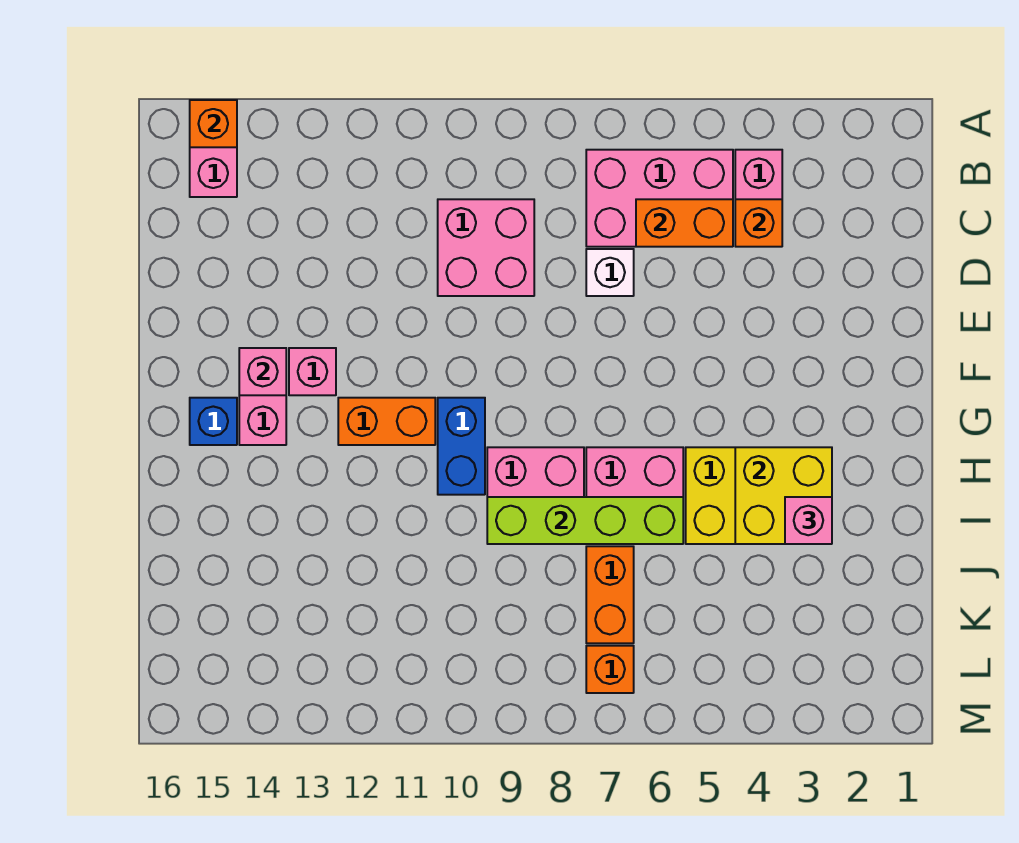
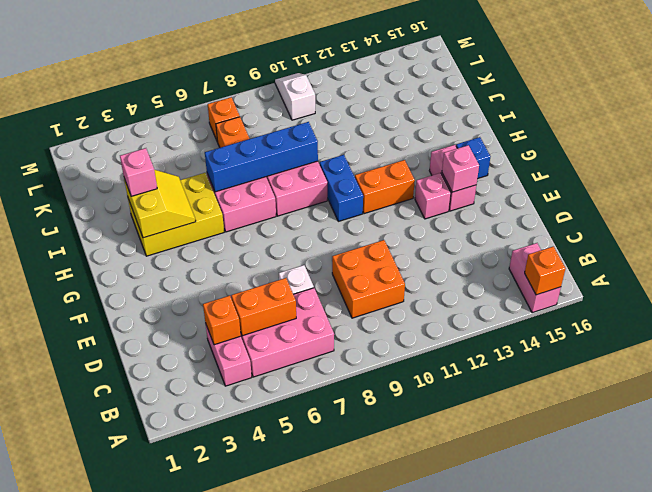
pink 2x2 brick [438,199,534,296] -> orange 2x2 brick [332,240,405,318]
yellow 2x2 brick [735,447,832,544] -> yellow 2x2 slope [124,170,196,238]
lime 1x4 brick [487,497,683,544] -> blue 1x4 brick [205,122,318,192]
none -> white 1x2 slope [275,73,315,120]

